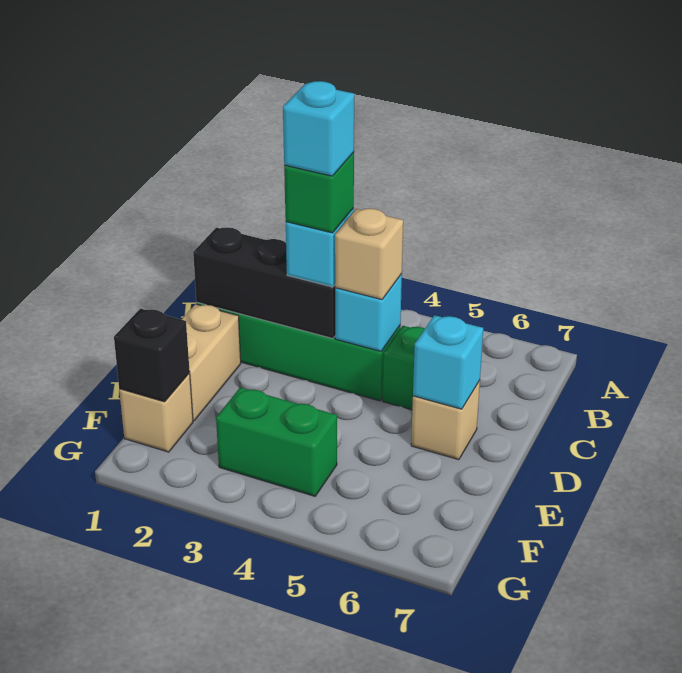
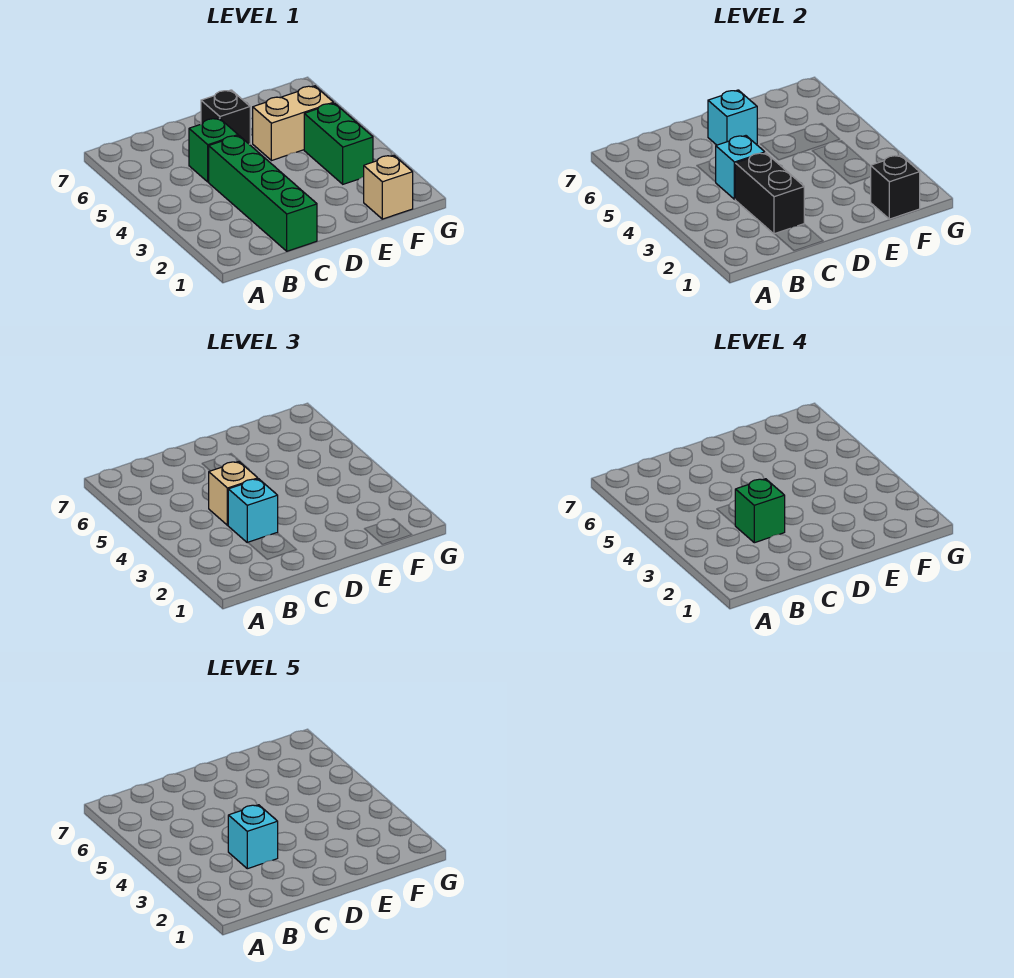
black 1x3 brick [193,227,335,339] -> black 1x2 brick [735,153,804,234]
tan 1x2 brick [182,304,241,421] -> tan 1x2 brick moved to [253,86,334,161]
tan 1x1 brick [411,381,480,460] -> black 1x1 brick [201,90,250,144]

